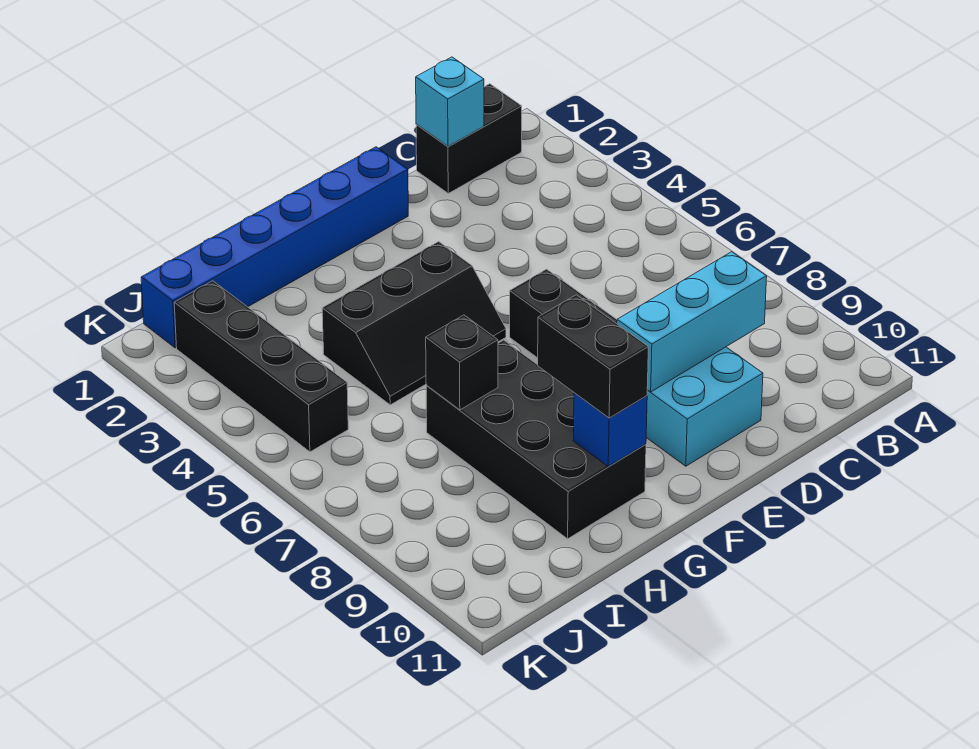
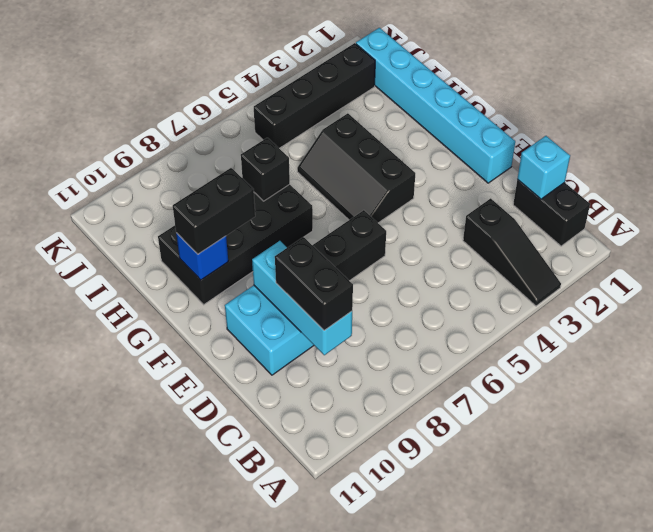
none -> black 1x3 slope [463,198,561,306]
none -> black 1x2 brick [275,237,353,330]
blue 1x6 brick [141,147,408,348] -> cyan 1x6 brick [356,28,515,183]

